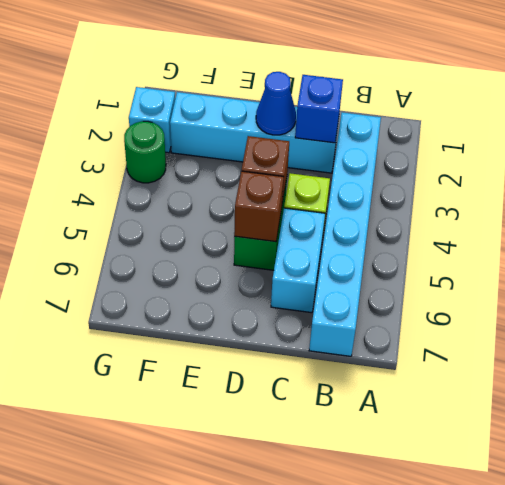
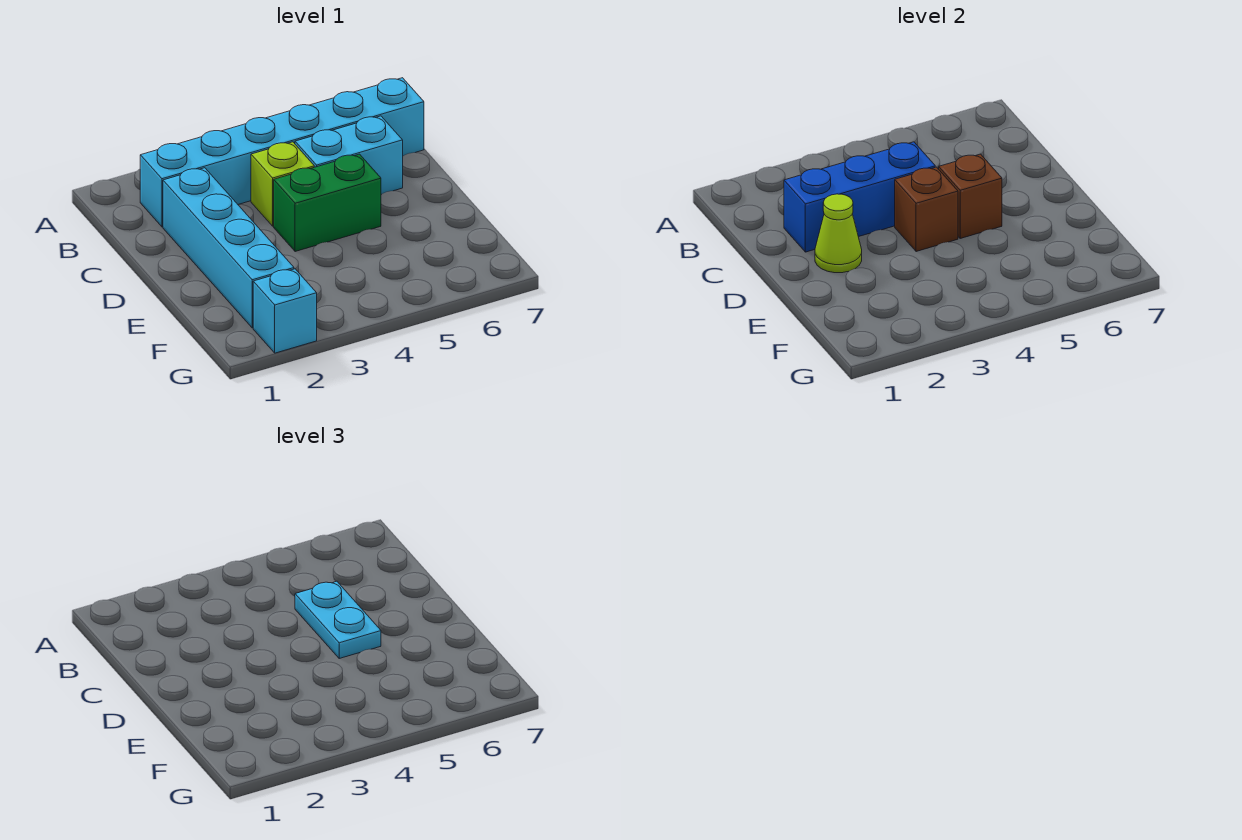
blue 1x1 brick [295,75,343,143] -> blue 1x3 brick [784,142,935,252]
none -> cyan 1x2 plate [295,581,381,658]
blue 1x1 cone [256,72,296,135] -> lime 1x1 cone [815,194,862,273]
green 1x1 round brick [124,121,166,183] -> none

